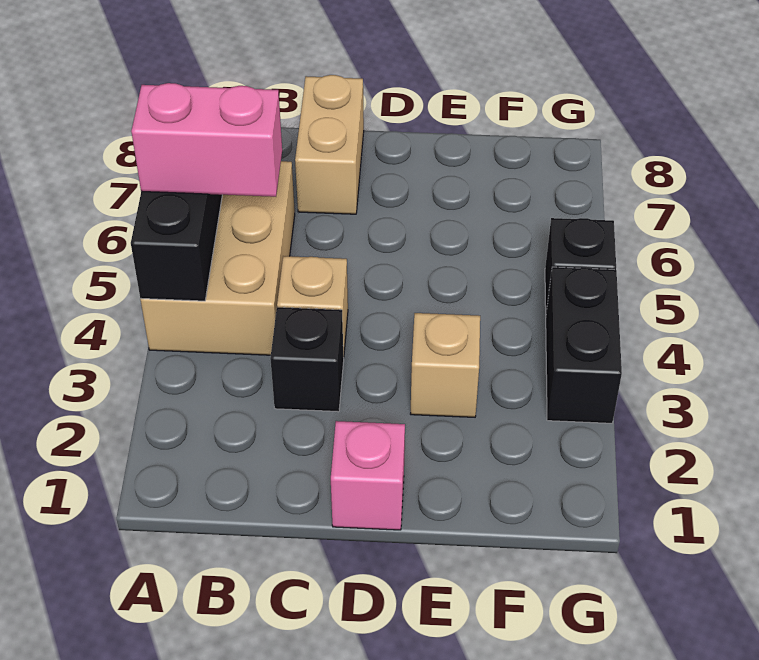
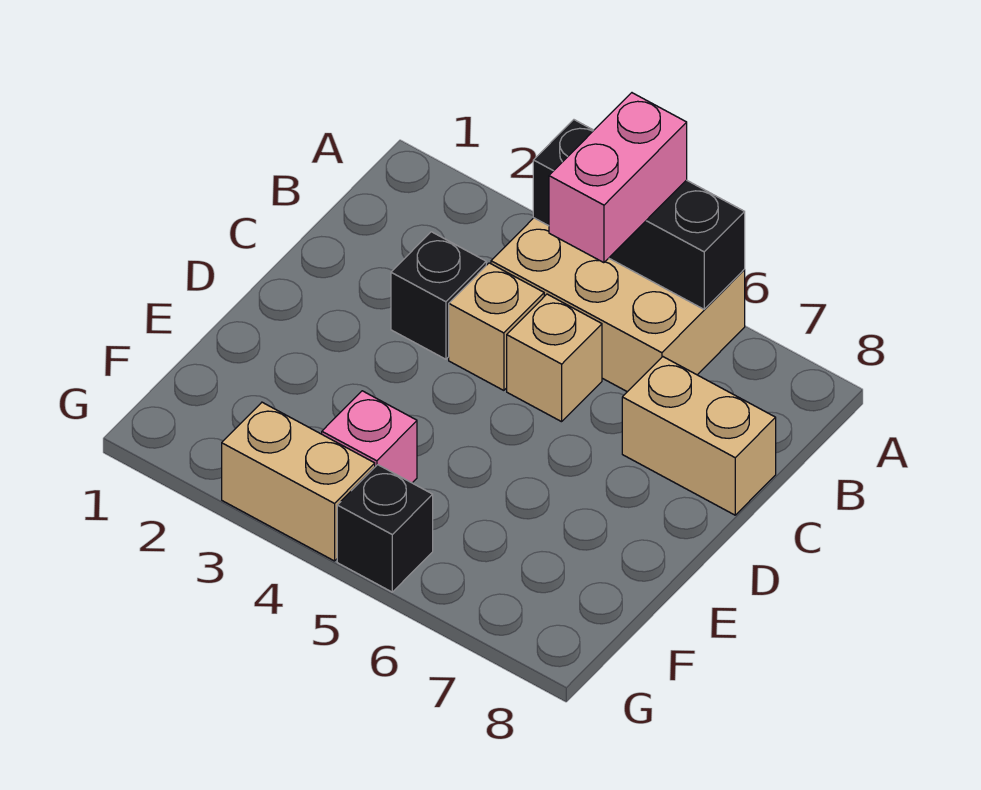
pink 1x1 brick [331,421,405,530] -> pink 1x1 brick moved to [322,391,417,483]
tan 1x1 brick [411,313,480,417] -> tan 1x1 brick moved to [507,294,602,422]
black 1x2 brick [546,267,622,423] -> tan 1x2 brick [222,402,375,561]

